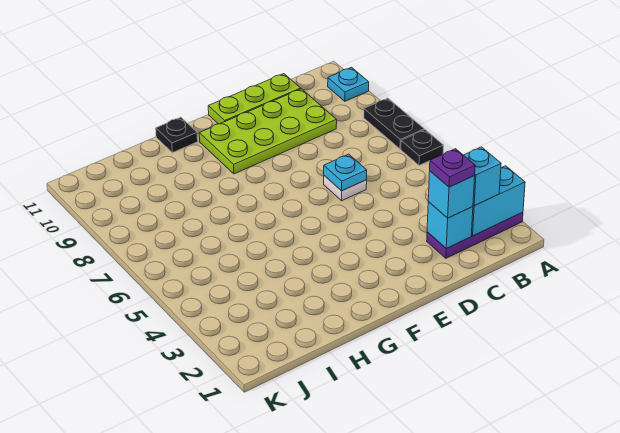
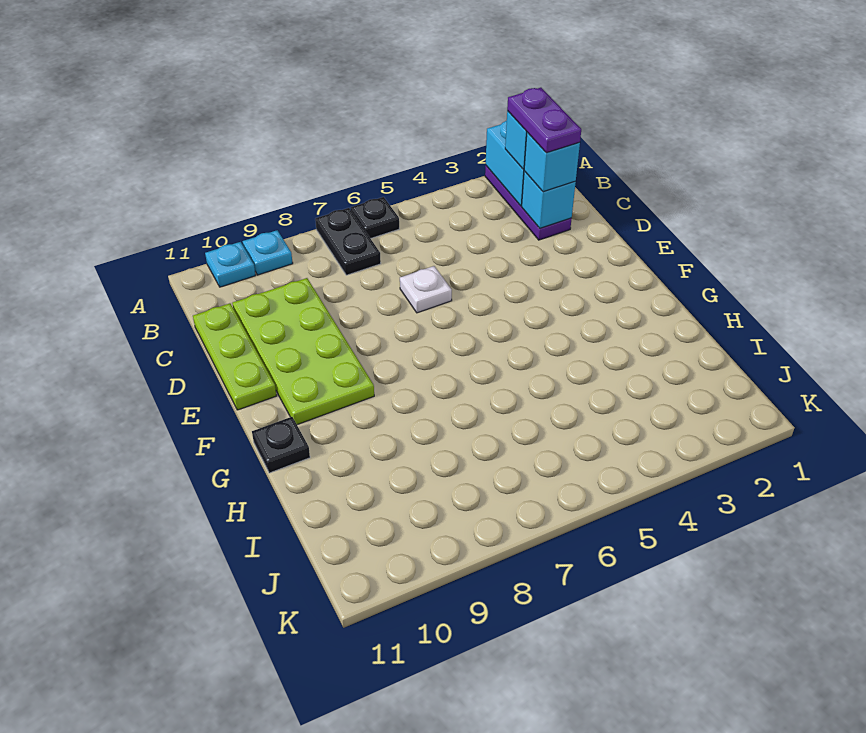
black 1x2 plate [364,98,424,149] -> black 1x2 plate turned to [315,208,381,275]
purple 1x1 plate [430,149,475,187] -> purple 1x2 plate [507,88,581,153]
cyan 1x1 plate [324,154,367,191] -> cyan 1x1 plate moved to [243,230,293,275]

